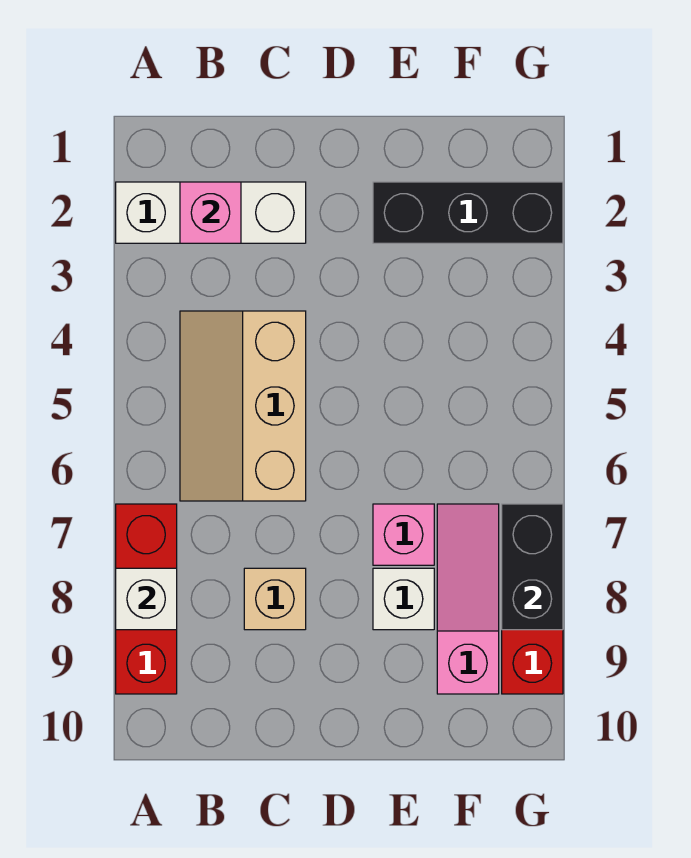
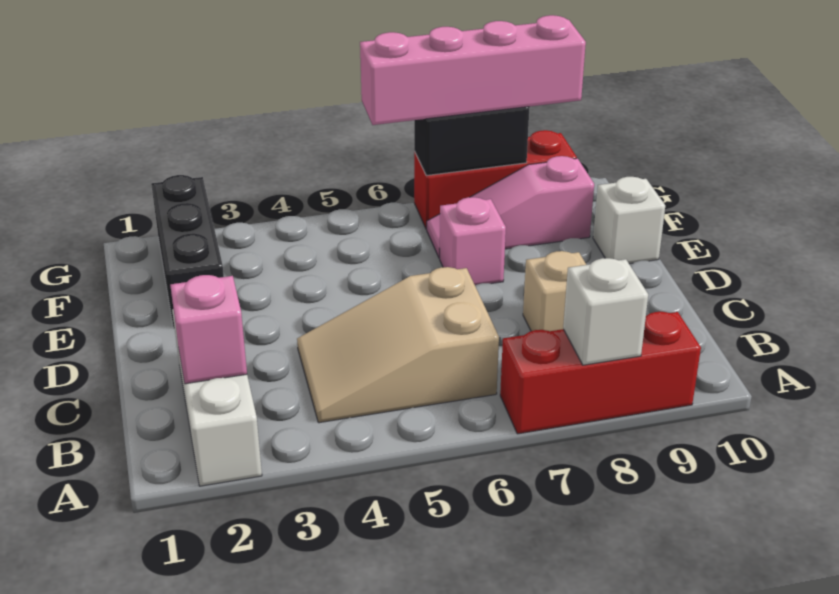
tan 2x3 slope [180,311,306,501] -> tan 2x3 slope turned to [297,267,499,423]
white 1x1 brick [373,568,434,630] -> white 1x1 brick moved to [593,177,665,264]
none -> pink 1x4 brick [360,15,586,125]

